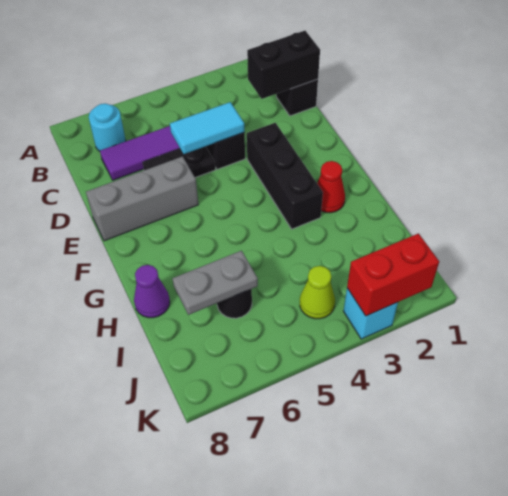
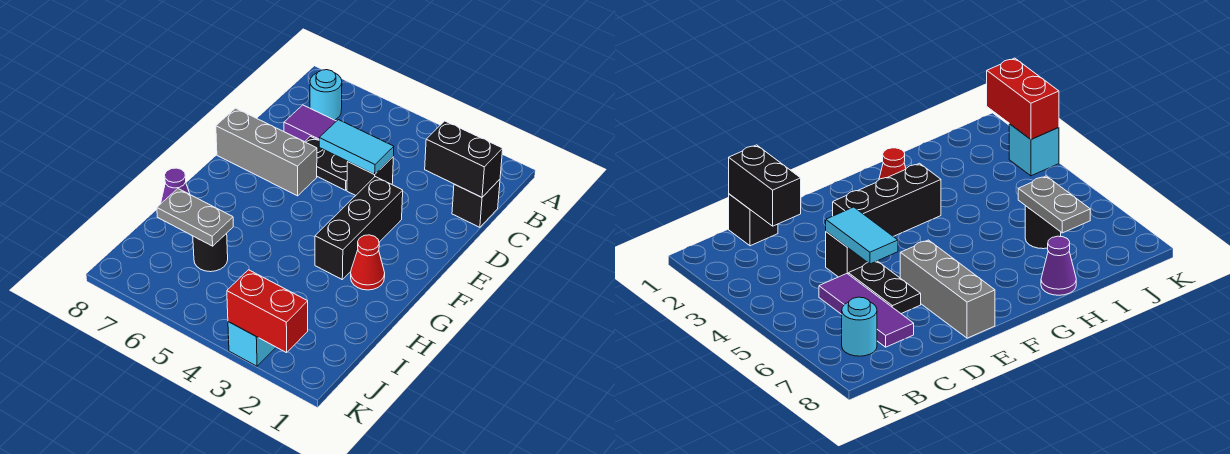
lime 1x1 cone [300,266,335,319] -> none

